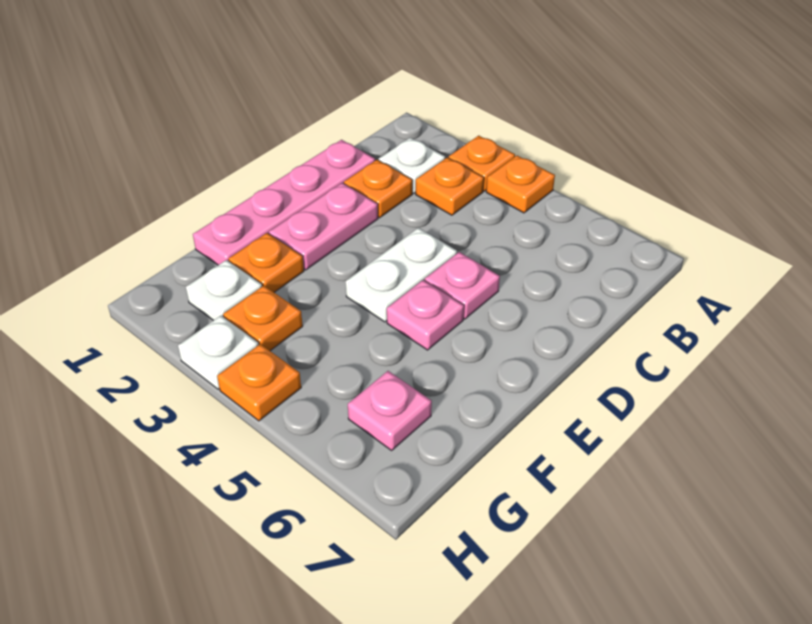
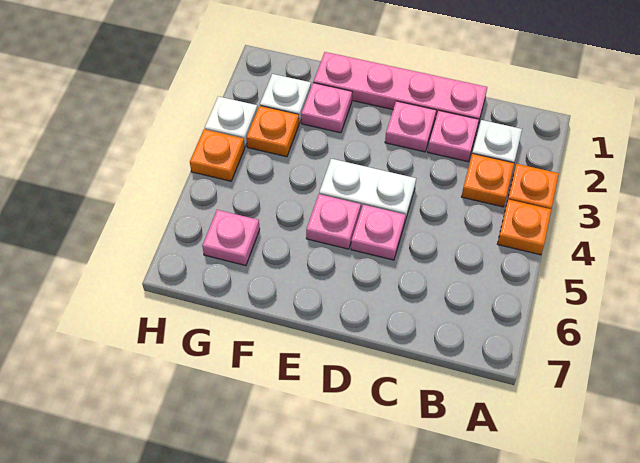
orange 1x1 plate [344,160,412,218] -> pink 1x1 plate [428,111,479,162]
pink 1x2 plate [269,183,378,270] -> pink 1x1 plate [385,101,436,152]
orange 1x1 plate [228,233,304,292] -> pink 1x1 plate [301,83,352,133]

